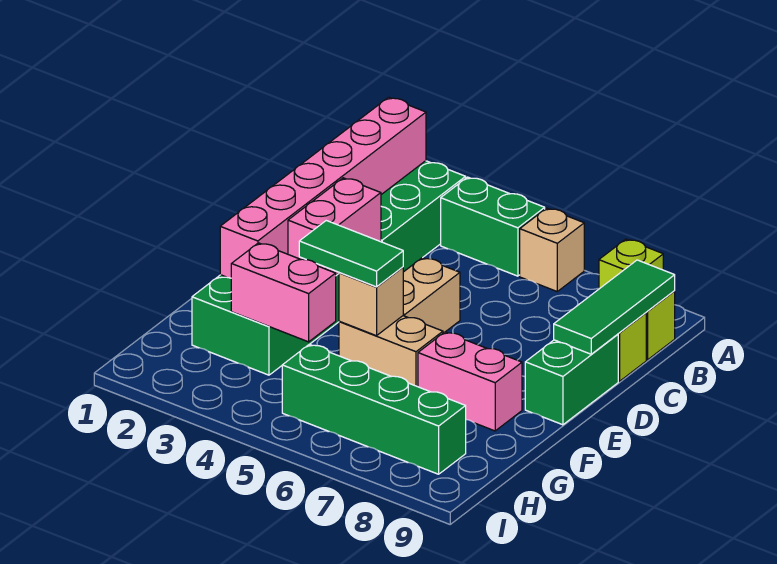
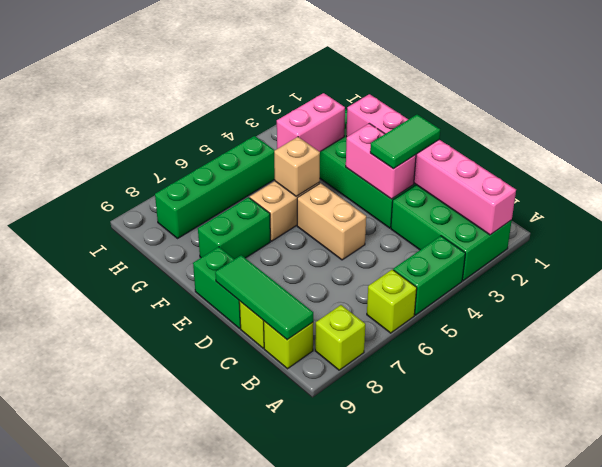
tan 1x1 brick [520,208,584,291] -> lime 1x1 brick [367,270,417,333]
green 1x2 tile [299,221,403,287] -> green 1x2 tile moved to [370,114,440,169]
pink 1x2 brick [418,332,522,431] -> green 1x2 brick [198,197,270,259]

